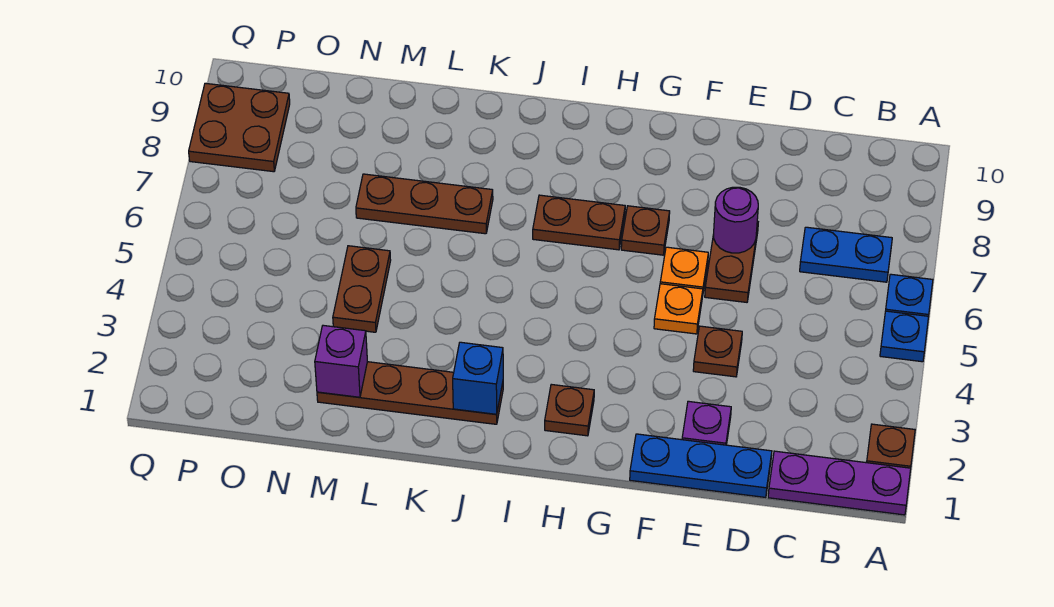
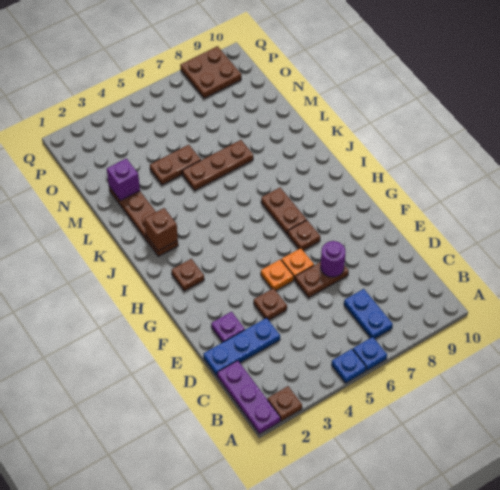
blue 1x3 plate [630,434,772,497] -> blue 1x3 plate turned to [203,318,280,376]
blue 1x1 brick [453,342,503,414] -> brown 1x1 brick [144,208,178,251]
brown 1x3 plate [356,174,493,234] -> brown 1x3 plate turned to [182,140,253,190]

